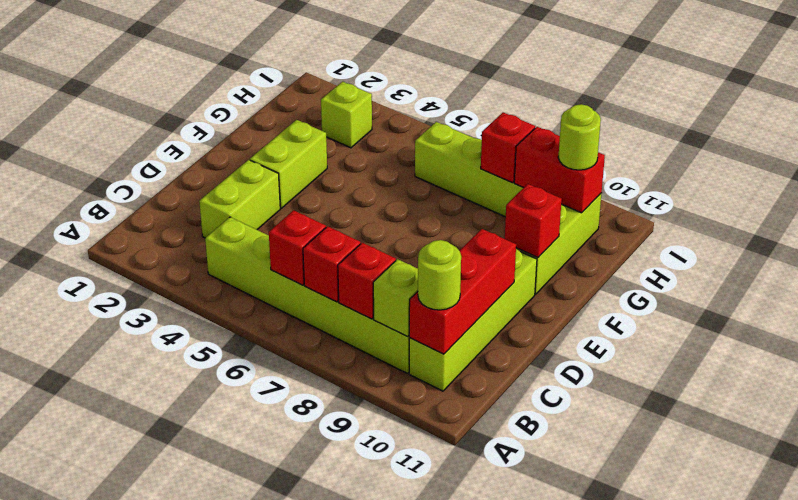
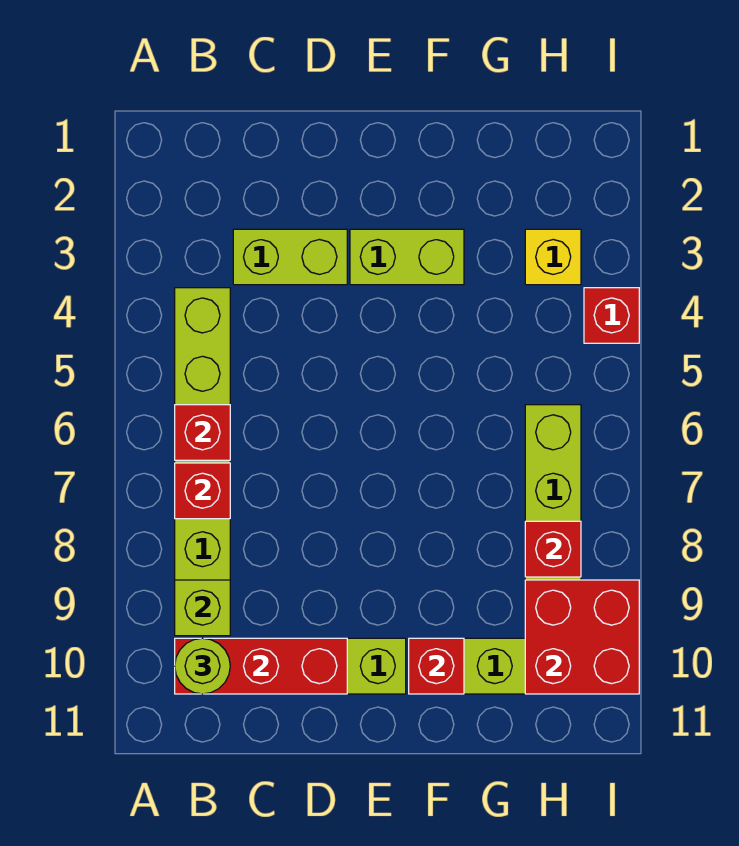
red 1x1 brick [338,243,396,319] -> red 1x1 brick moved to [584,288,639,343]
lime 1x1 brick [321,82,372,148] -> yellow 1x1 brick [525,229,581,285]
red 1x2 brick [514,127,605,213] -> red 2x2 brick [525,580,639,694]
lime 1x1 round brick [558,104,601,170] -> none

